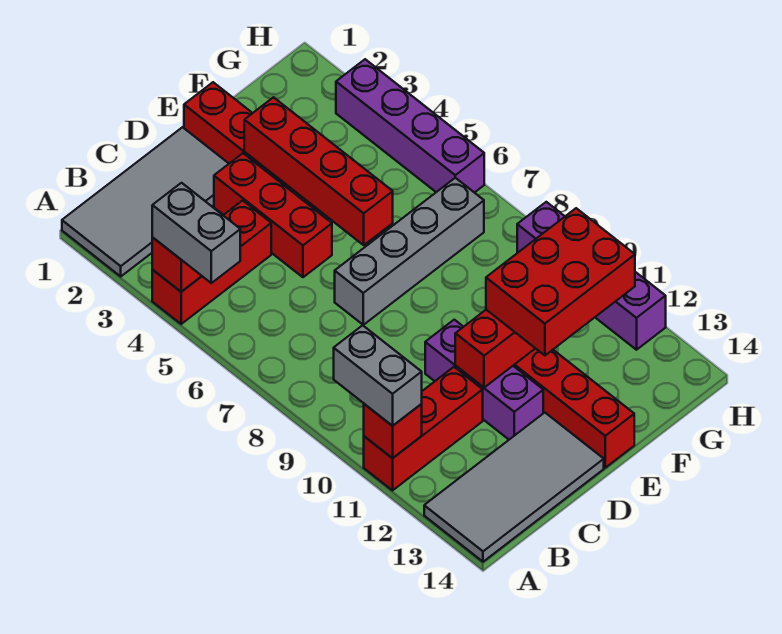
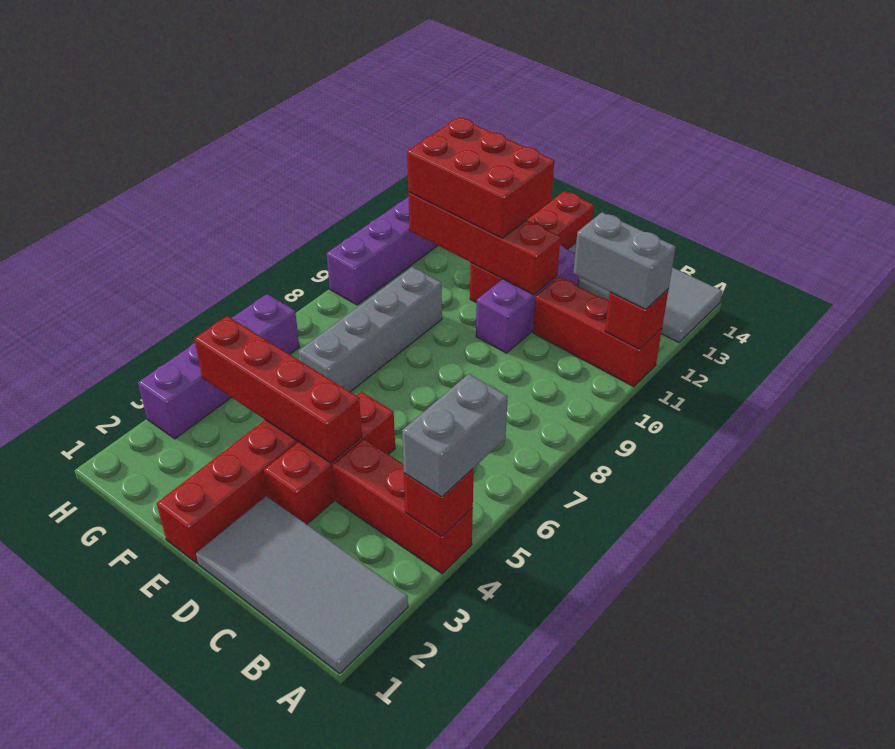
grey 1x2 brick [334,325,422,426] -> grey 1x2 brick turned to [573,212,676,309]
grey 1x4 brick [335,178,484,325] -> grey 1x4 brick turned to [298,267,442,392]
red 1x4 brick [244,97,393,245] -> red 1x4 brick turned to [194,316,362,463]

